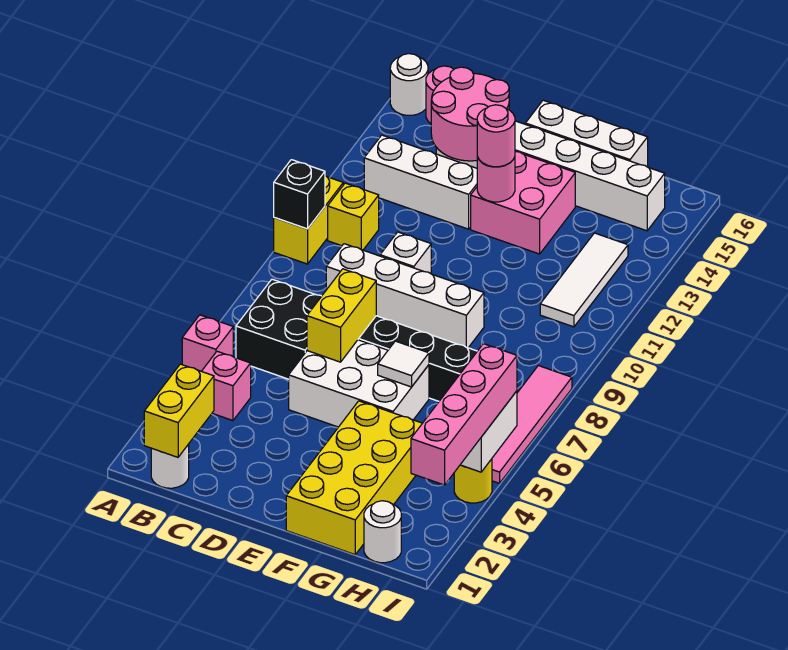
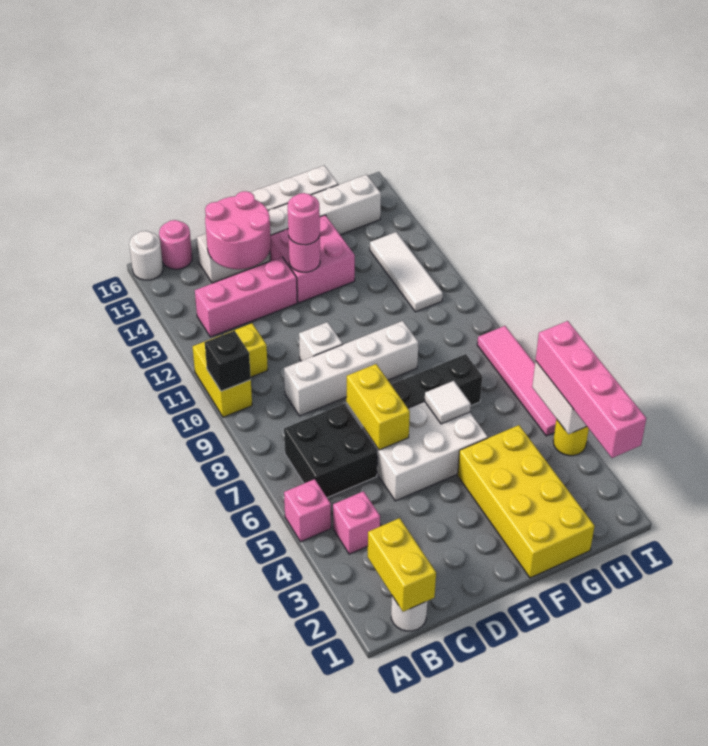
white 1x3 brick [364,135,477,229] -> pink 1x3 brick [195,257,297,337]
white 1x1 round brick [364,501,401,563] -> none

